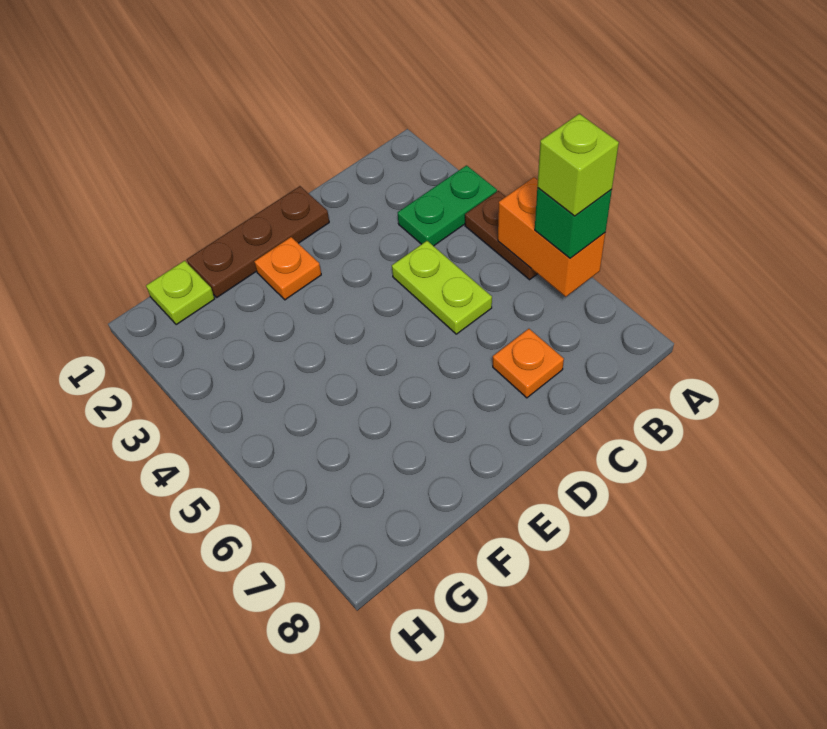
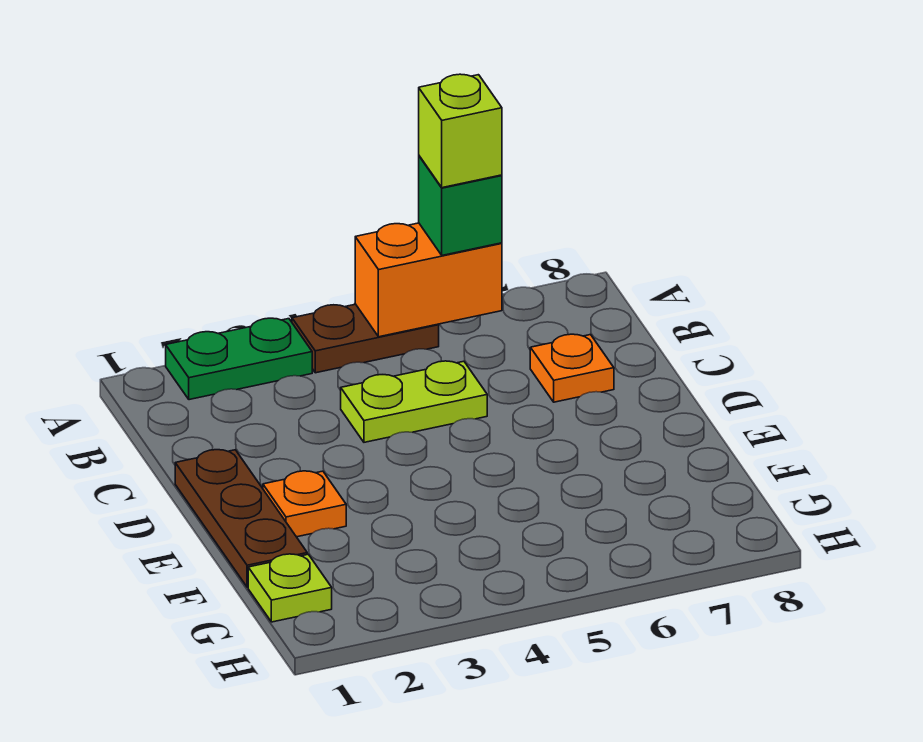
green 1x2 plate [398,165,497,246] -> green 1x2 plate turned to [166,318,312,400]

